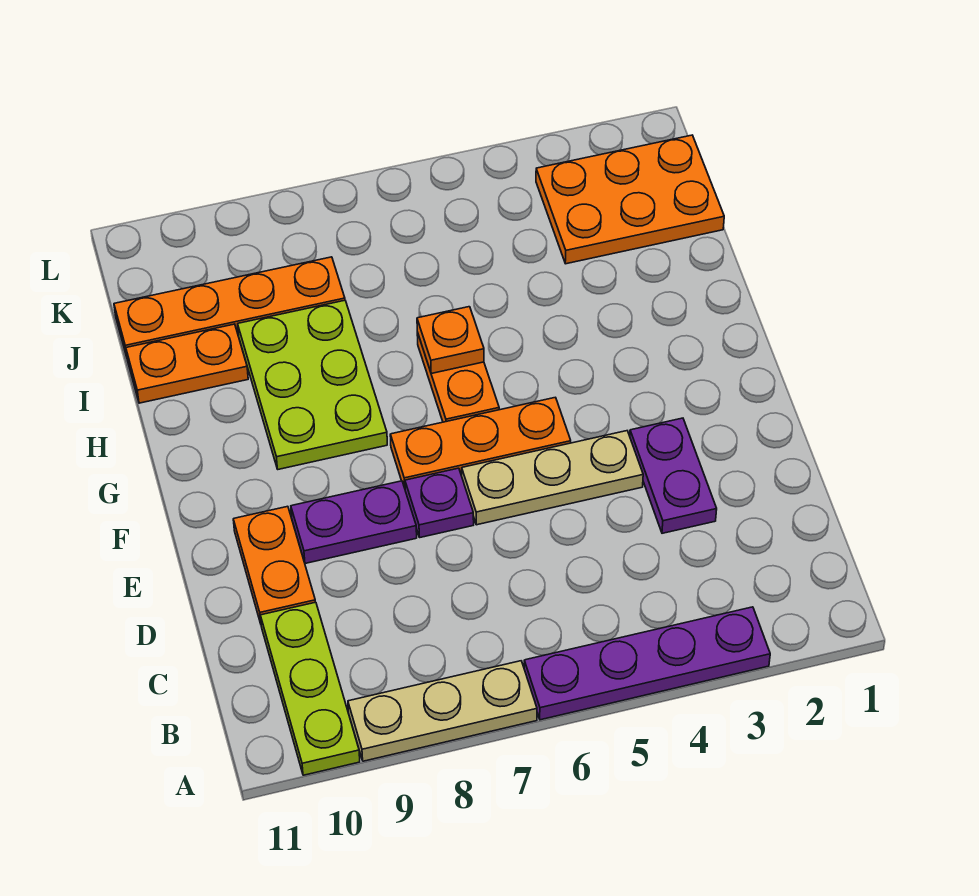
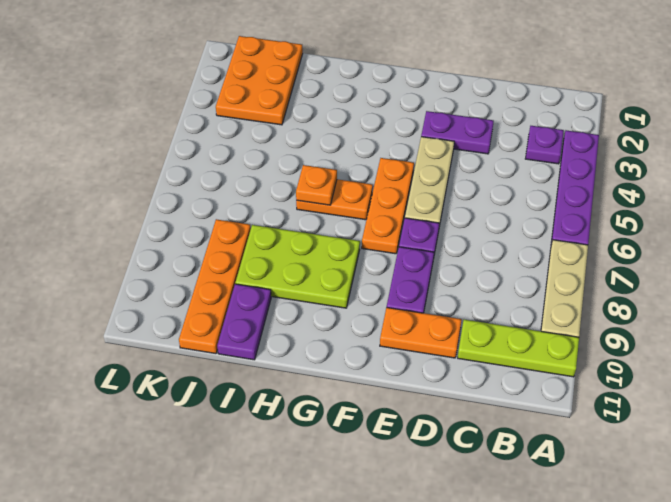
none -> purple 1x1 plate [525,126,564,164]
orange 1x2 plate [126,324,248,403] -> purple 1x2 plate [217,284,271,360]

